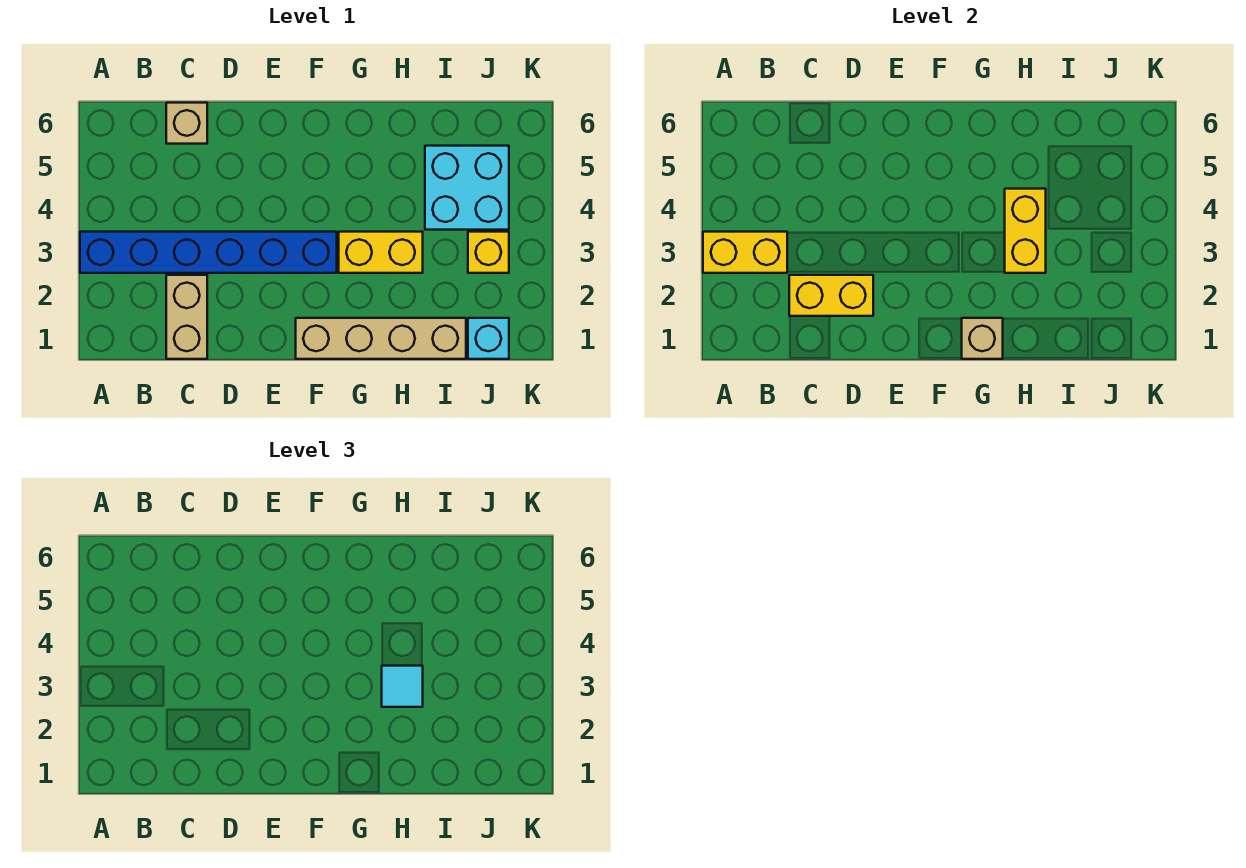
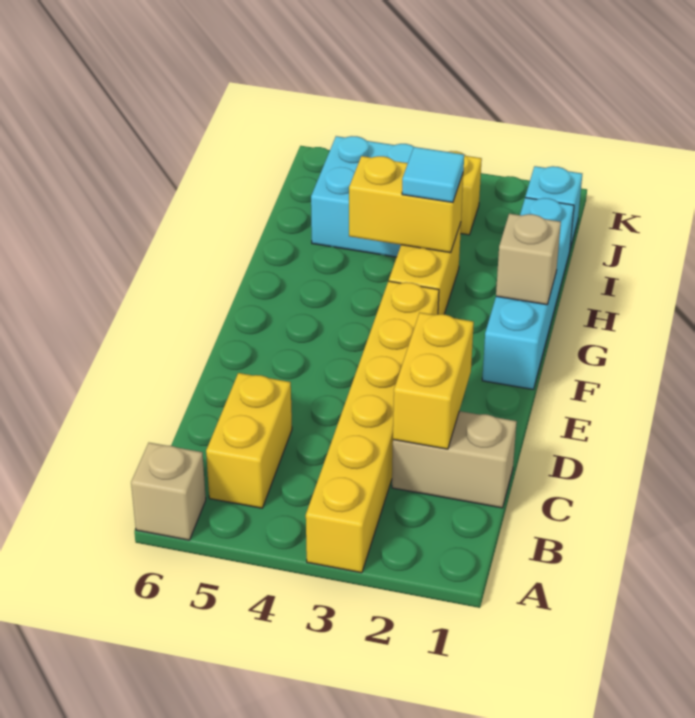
blue 1x6 brick [80,232,337,273] -> yellow 1x6 brick [306,281,439,573]
yellow 1x2 brick [703,232,787,273] -> yellow 1x2 brick moved to [206,373,292,508]
tan 1x1 brick [166,103,207,144] -> tan 1x1 brick moved to [131,443,206,540]
tan 1x4 brick [296,318,466,359] -> cyan 1x4 brick [482,198,574,389]

